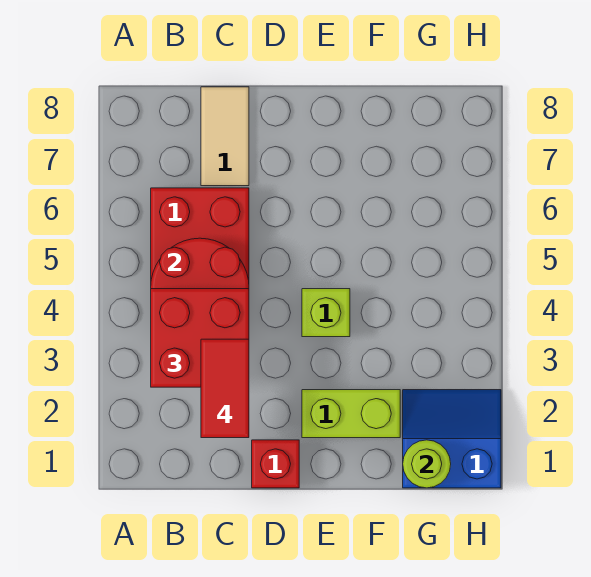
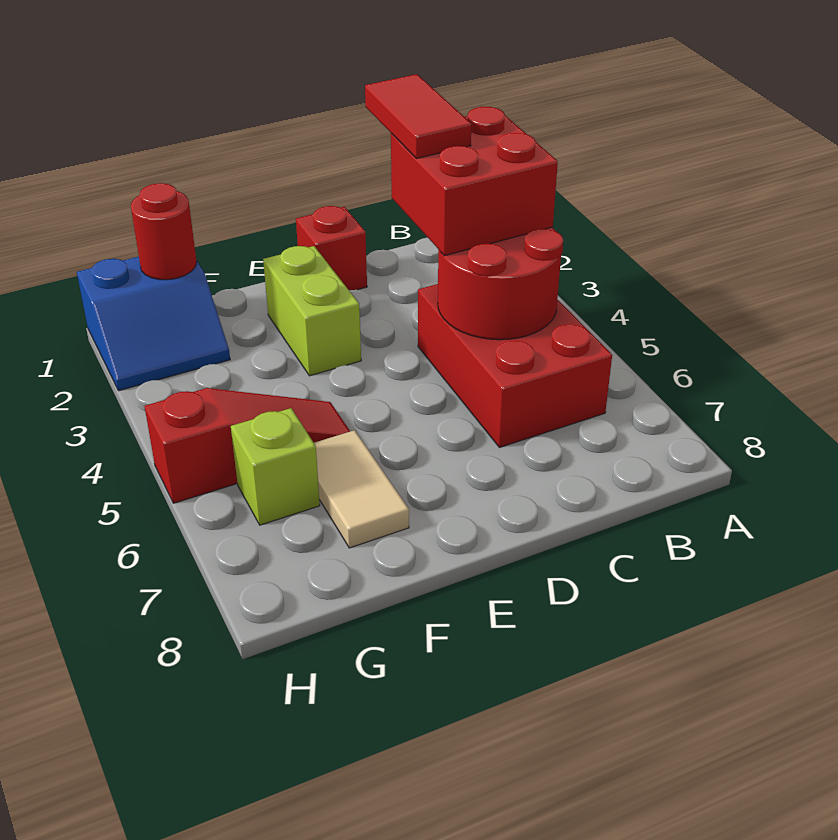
tan 1x2 tile [201,87,249,186] -> tan 1x2 tile moved to [314,430,409,548]
lime 1x2 brick [302,390,400,438] -> lime 1x2 brick turned to [263,246,361,376]
lime 1x1 brick [302,289,350,337] -> lime 1x1 brick moved to [231,408,320,525]
none -> red 1x3 slope [145,388,350,503]
lime 1x1 round brick [403,440,451,488] -> red 1x1 round brick [131,183,197,280]

